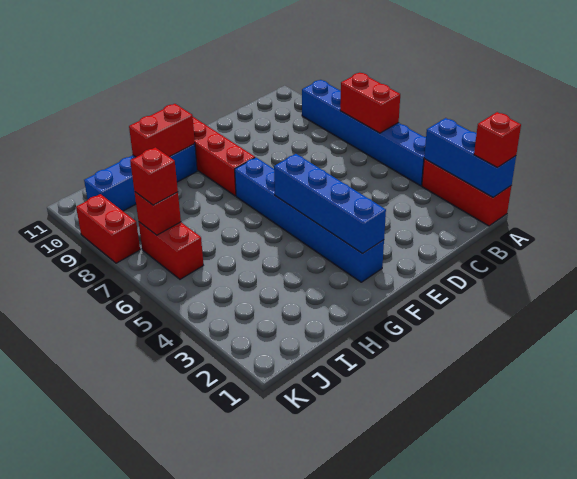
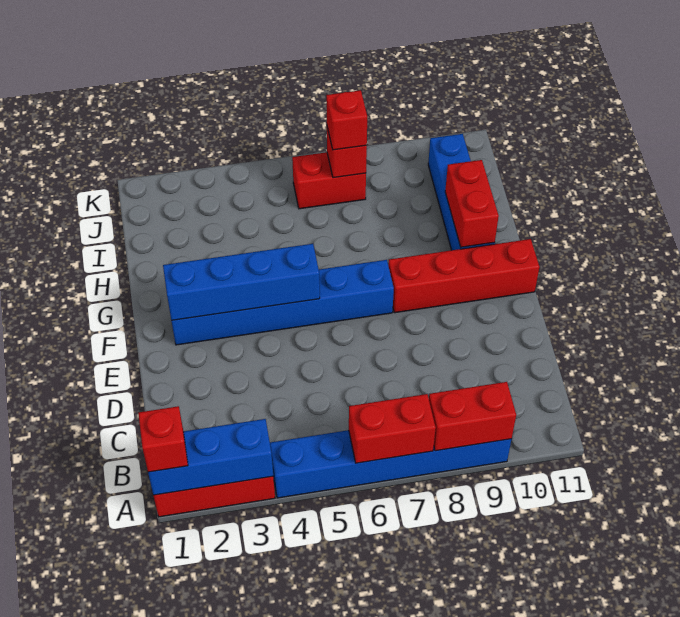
red 1x2 brick [76,194,140,263] -> red 1x2 brick moved to [429,382,516,451]

